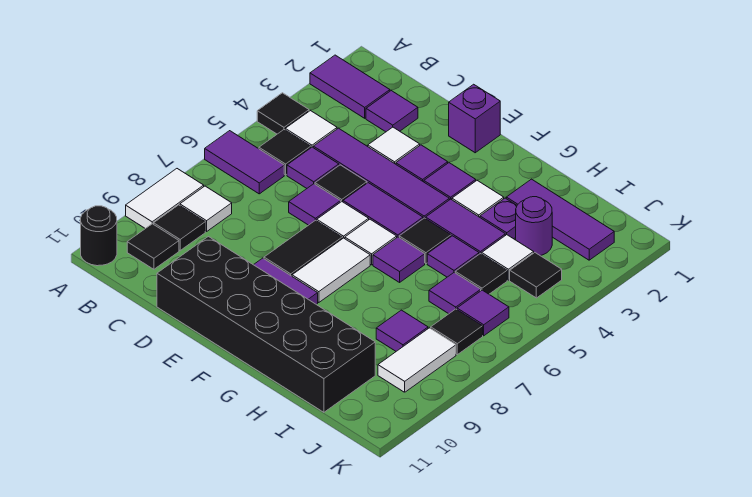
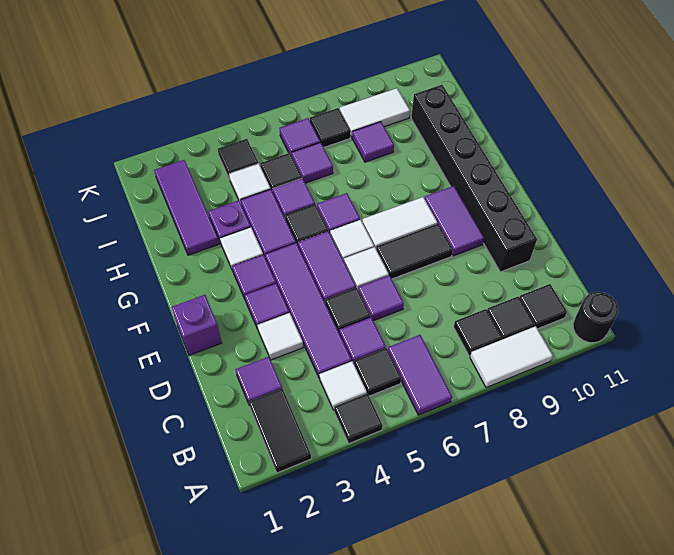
purple 1x2 tile [310,55,390,118] -> black 1x2 tile [249,389,311,473]
white 1x1 tile [180,186,232,232] -> black 1x1 tile [454,309,502,356]
black 2x6 brick [157,237,375,412] -> black 1x6 brick [411,85,537,272]
purple 1x1 round brick [516,197,552,256] -> none

